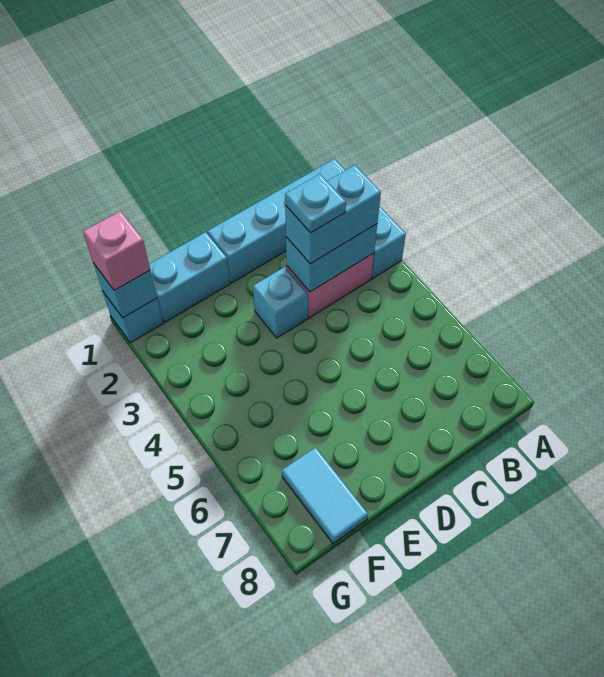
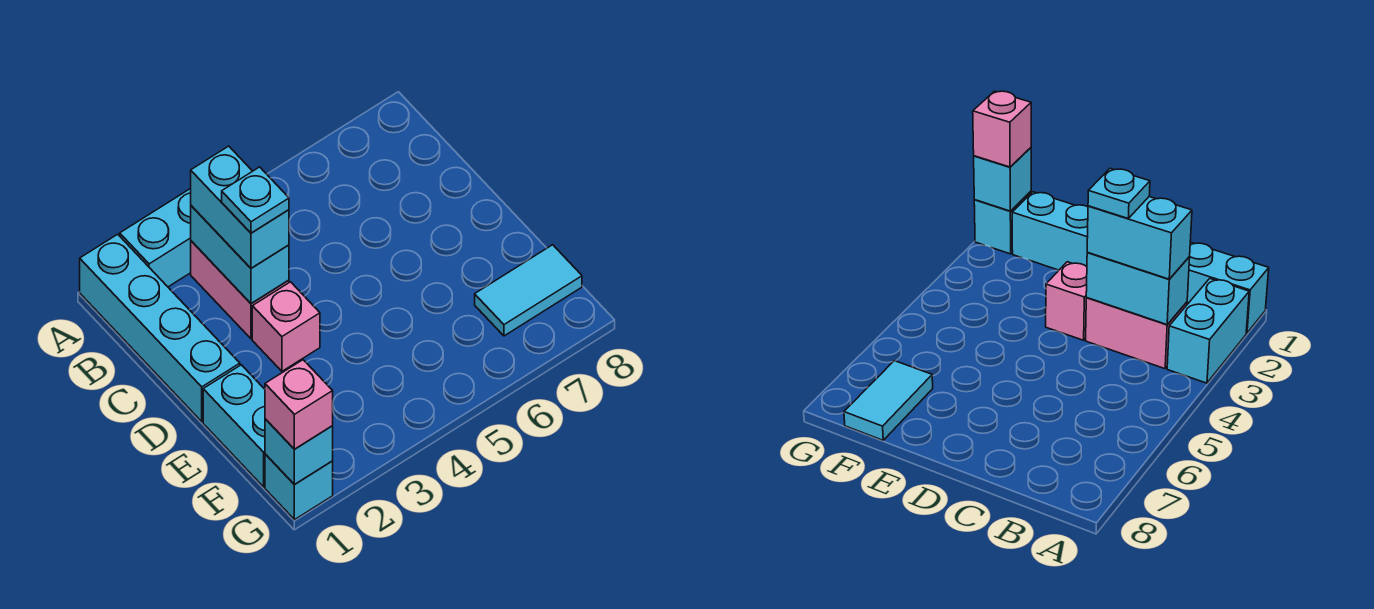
cyan 1x1 brick [253,267,308,338] -> pink 1x1 brick [252,282,320,371]

